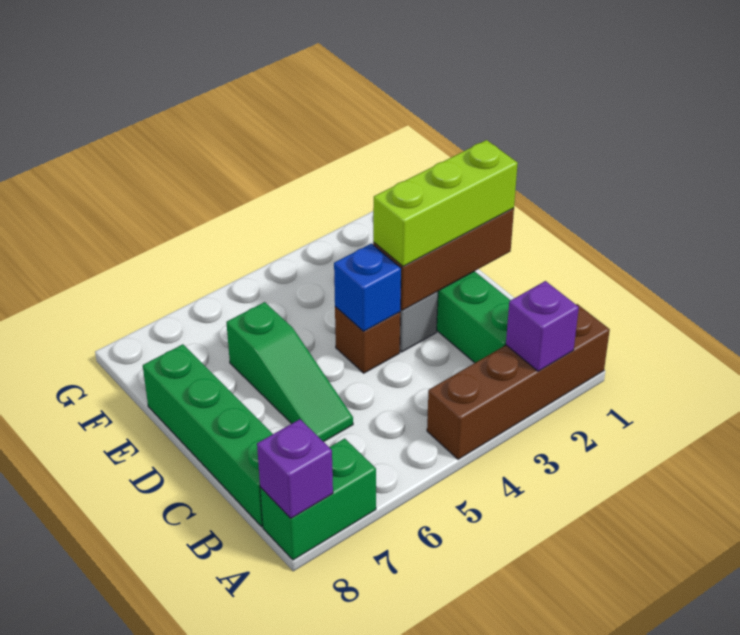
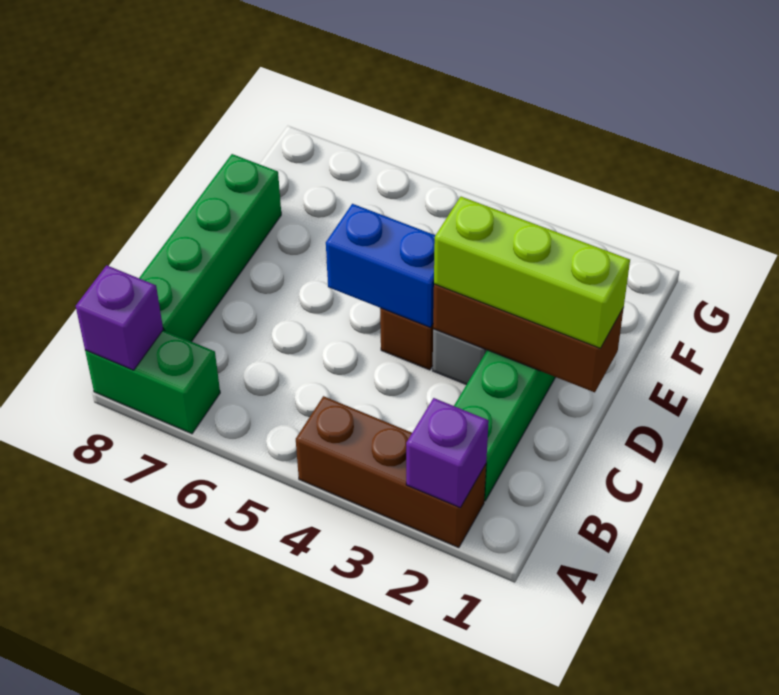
brown 1x4 brick [427,304,610,459] -> brown 1x3 brick [296,396,486,548]
green 1x3 slope [226,302,353,442] -> none
blue 1x1 brick [334,244,401,331] -> blue 1x2 brick [326,204,435,327]

